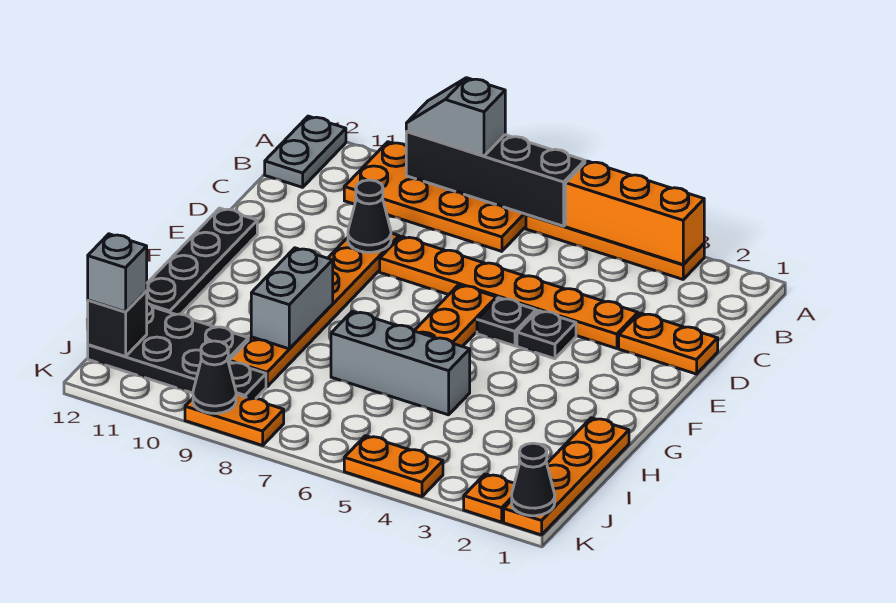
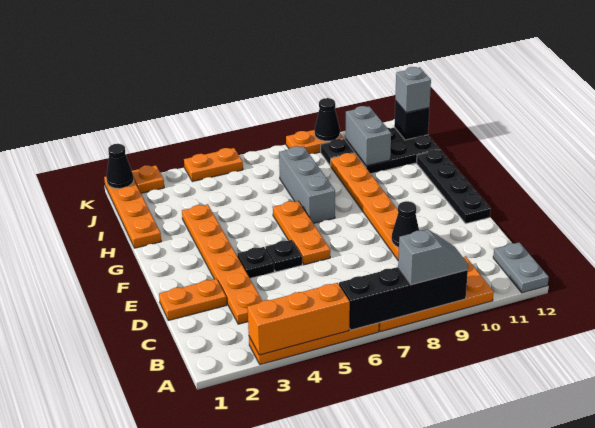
orange 1x6 plate [380,236,638,348] -> orange 1x6 plate turned to [182,204,262,324]
grey 1x2 brick [251,248,333,349] -> grey 1x2 brick moved to [345,106,391,166]
grey 1x3 brick [331,311,470,415] -> grey 1x3 brick turned to [279,146,335,223]

